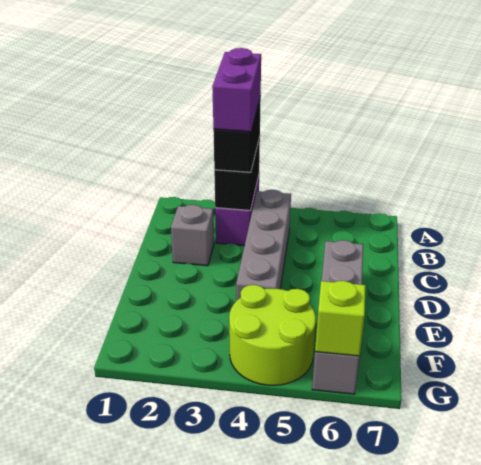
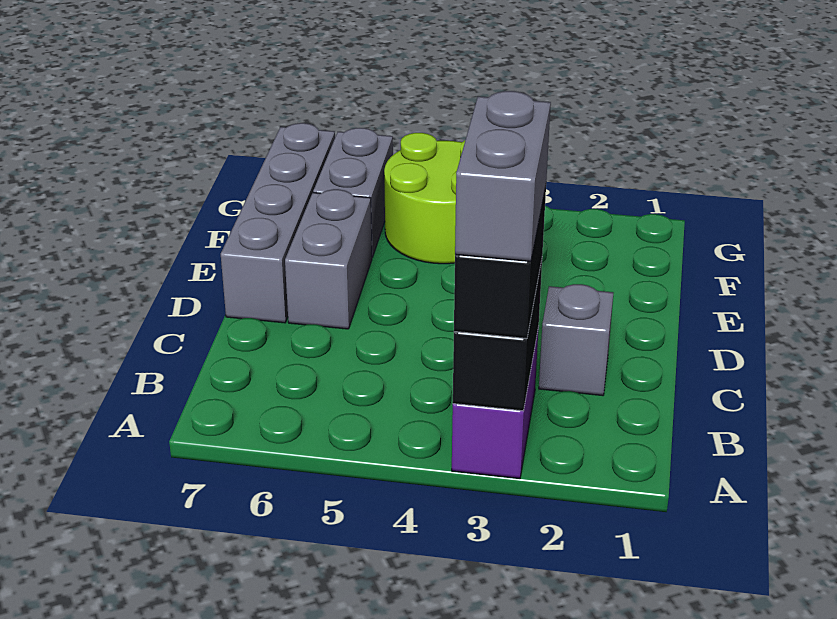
purple 1x2 brick [212,48,261,132] -> grey 1x2 brick [455,91,551,261]
grey 1x4 brick [236,190,291,301] -> grey 1x4 brick moved to [221,123,335,323]
lime 1x1 brick [315,281,366,356] -> none

